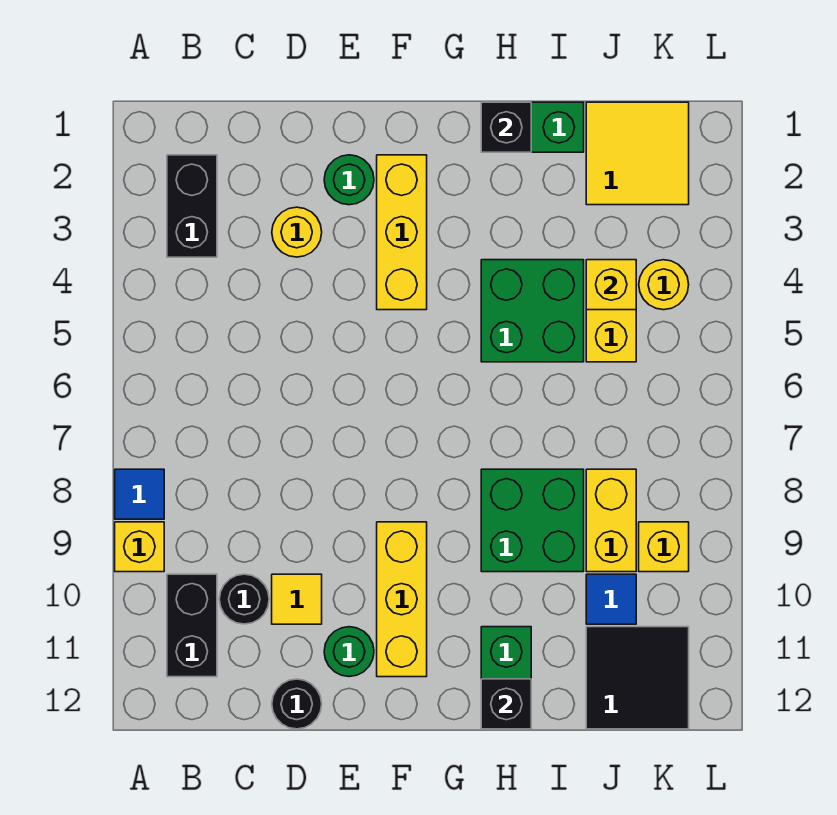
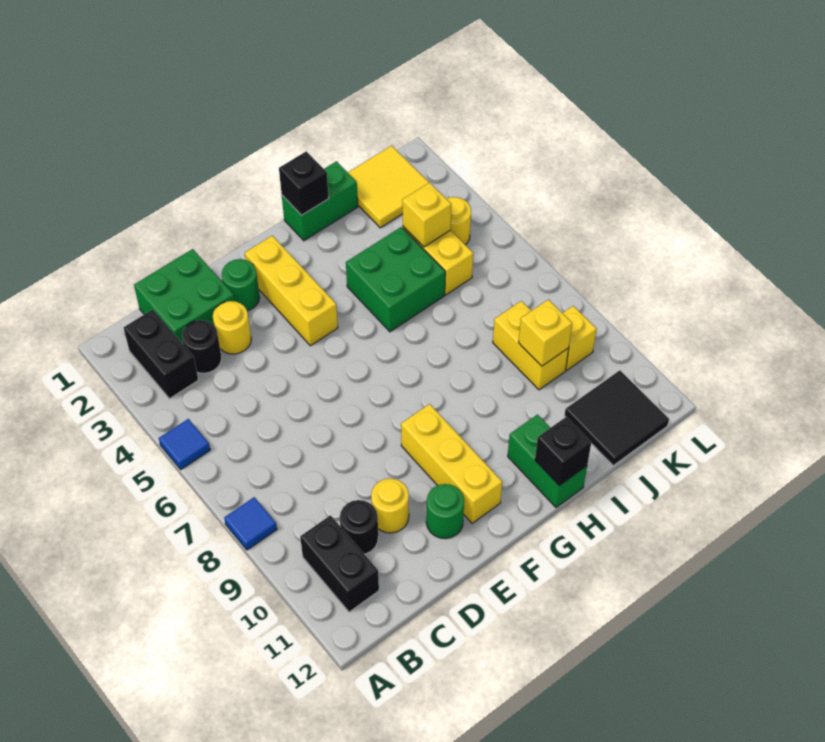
yellow 1x1 brick [115,522,164,572] -> yellow 1x1 brick moved to [519,300,572,366]
yellow 1x1 tile [272,574,322,624] -> yellow 1x1 round brick [371,478,409,533]
black 1x1 round brick [272,679,322,729] -> black 1x1 round brick moved to [182,320,222,373]
green 2x2 brick [481,469,584,572] -> green 2x2 brick moved to [134,249,234,345]
blue 1x1 tile [586,574,636,624] -> blue 1x1 tile moved to [159,419,210,469]

